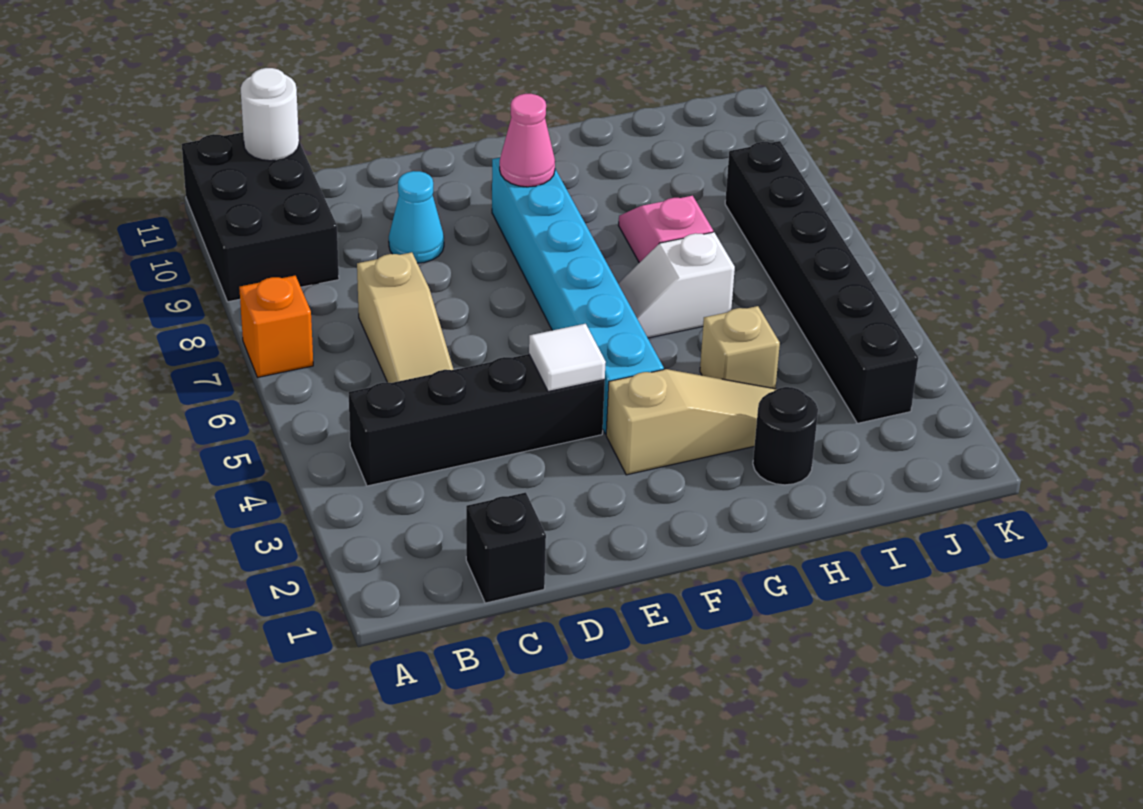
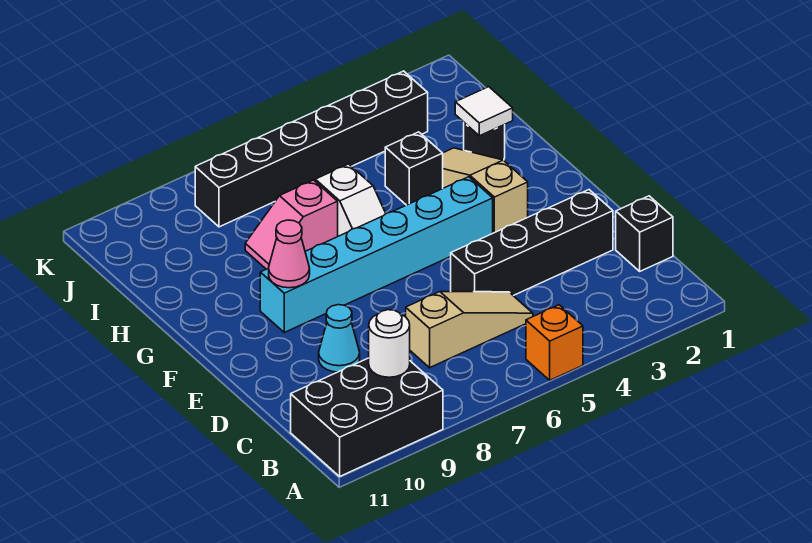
orange 1x1 brick [239,276,313,377] -> orange 1x1 brick moved to [526,305,583,380]
black 1x4 brick [349,354,605,486] -> black 1x4 brick turned to [451,190,613,296]
white 1x1 round brick [241,68,299,161] -> white 1x1 round brick moved to [369,310,410,377]
white 1x1 tile [529,324,606,392] -> white 1x1 tile moved to [455,87,513,136]
tan 1x1 brick [700,306,780,389] -> black 1x1 brick [385,132,443,205]

